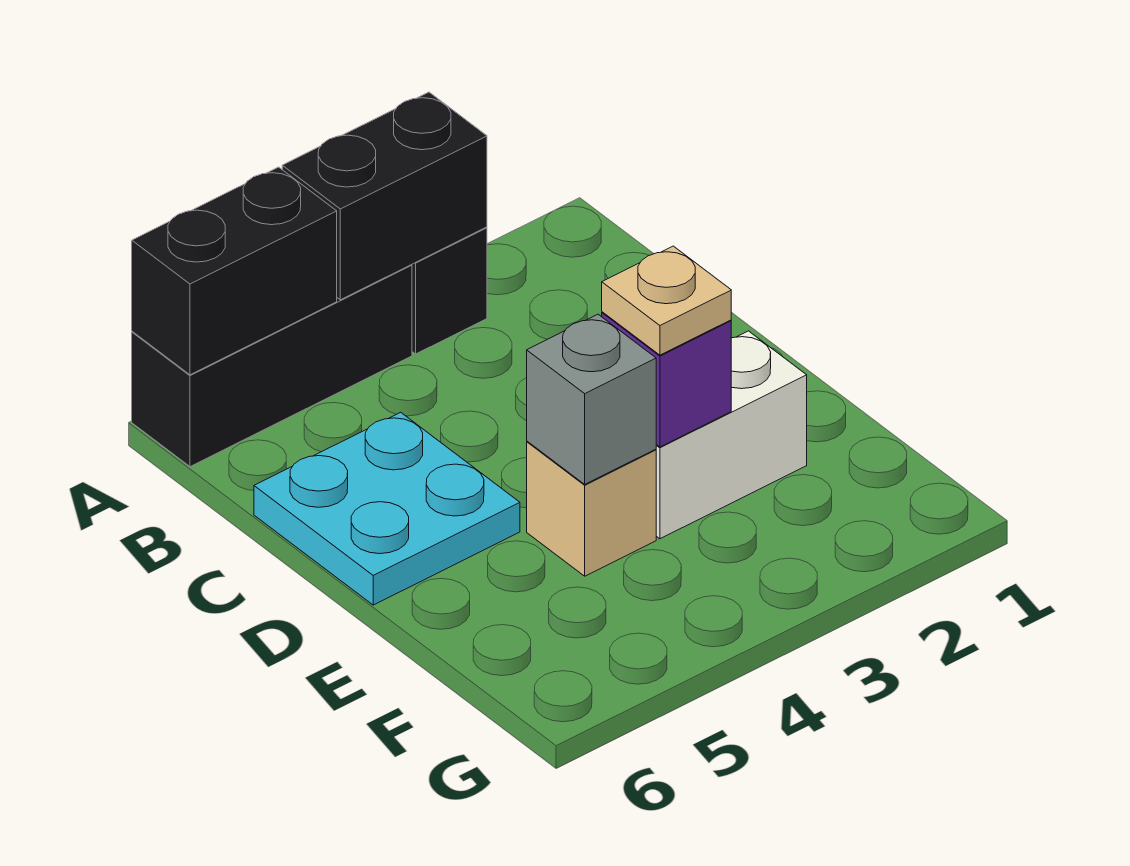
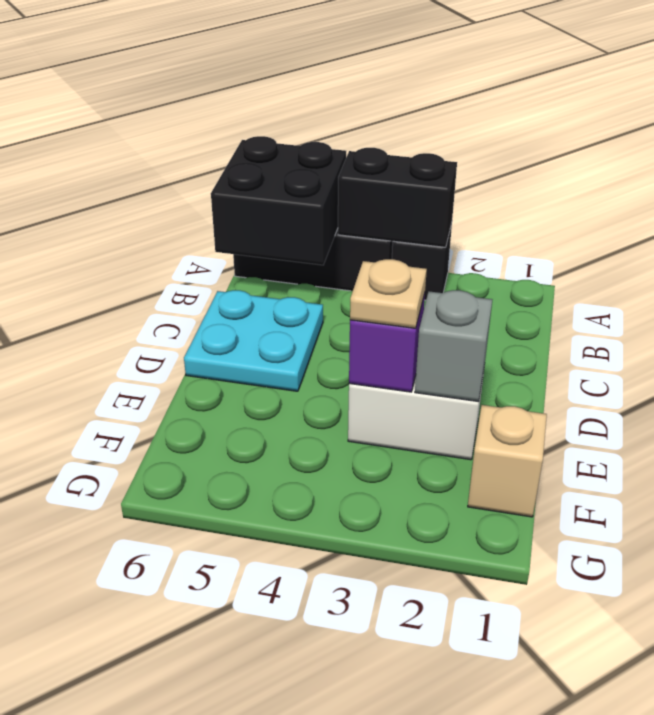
black 1x2 brick [132,167,337,375] -> black 2x2 brick [211,136,346,265]
tan 1x1 brick [527,441,656,576] -> tan 1x1 brick moved to [468,405,547,517]
grey 1x1 brick [527,314,656,484] -> grey 1x1 brick moved to [415,290,492,402]

